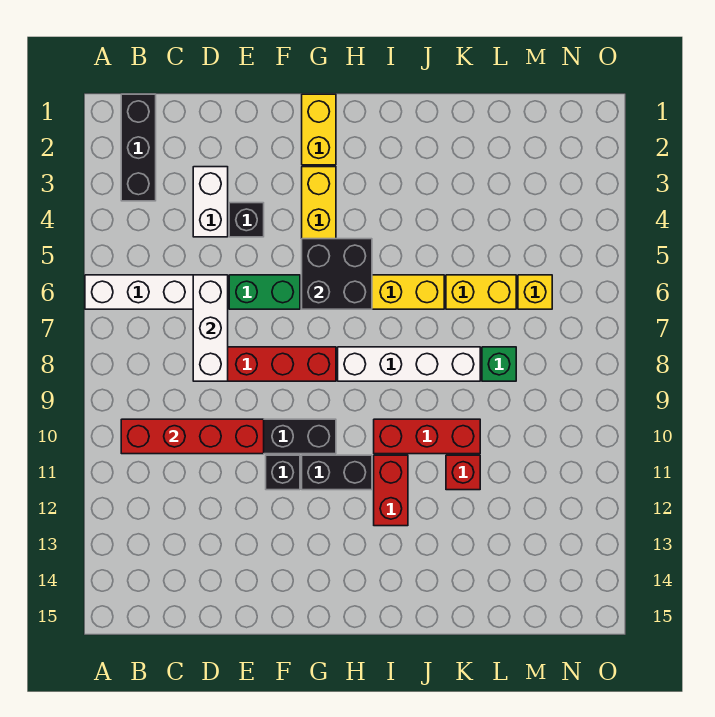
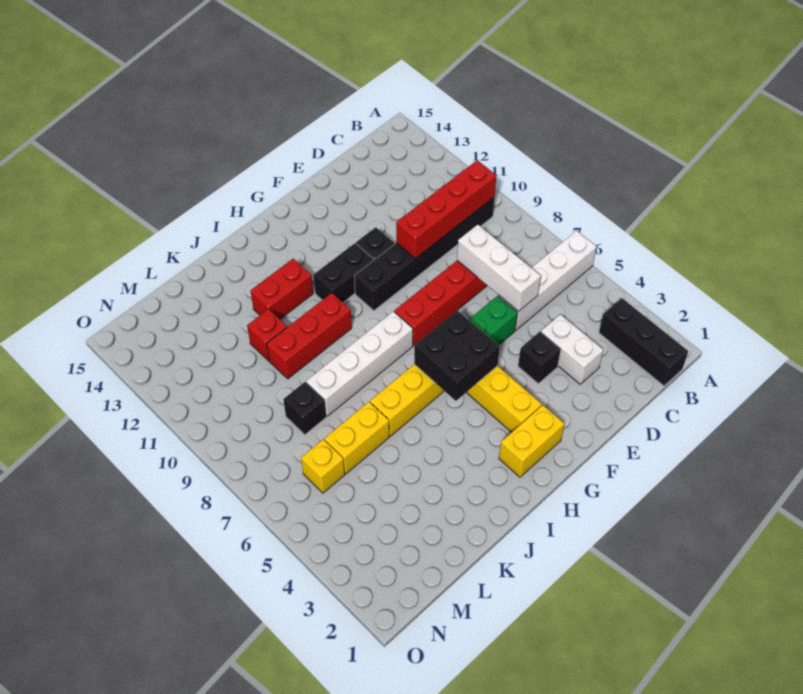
yellow 1x2 brick [302,94,336,165] -> yellow 1x2 brick turned to [499,405,564,477]
red 1x2 brick [374,455,408,526] -> red 1x2 brick turned to [250,259,313,319]
green 1x1 brick [482,347,516,381] -> black 1x1 brick [283,382,326,435]

